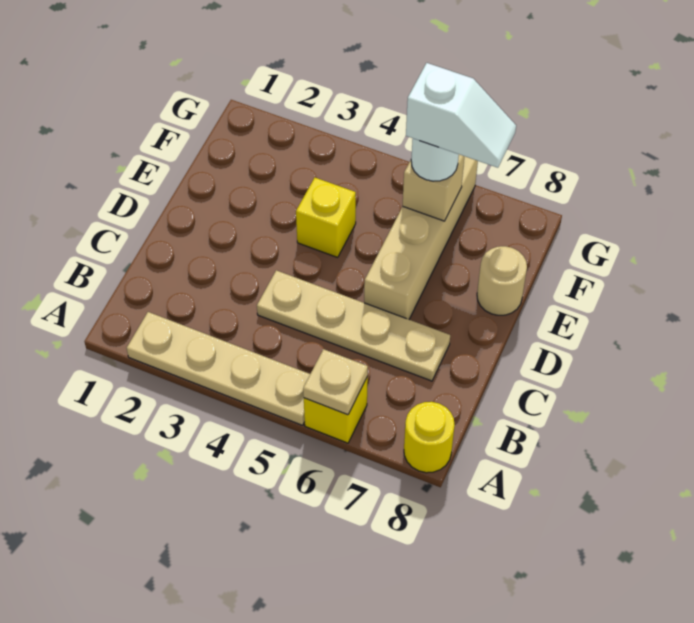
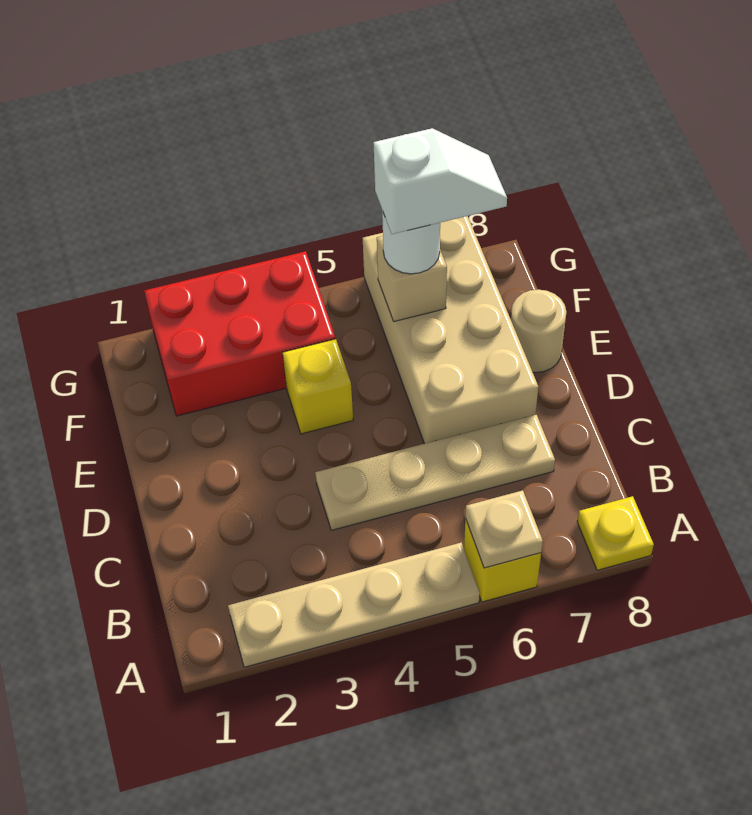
yellow 1x1 round brick [404,402,455,473] -> yellow 1x1 plate [577,496,654,570]
tan 1x4 brick [364,156,478,319] -> tan 2x4 brick [363,216,538,444]
none -> red 2x3 brick [144,251,335,416]

